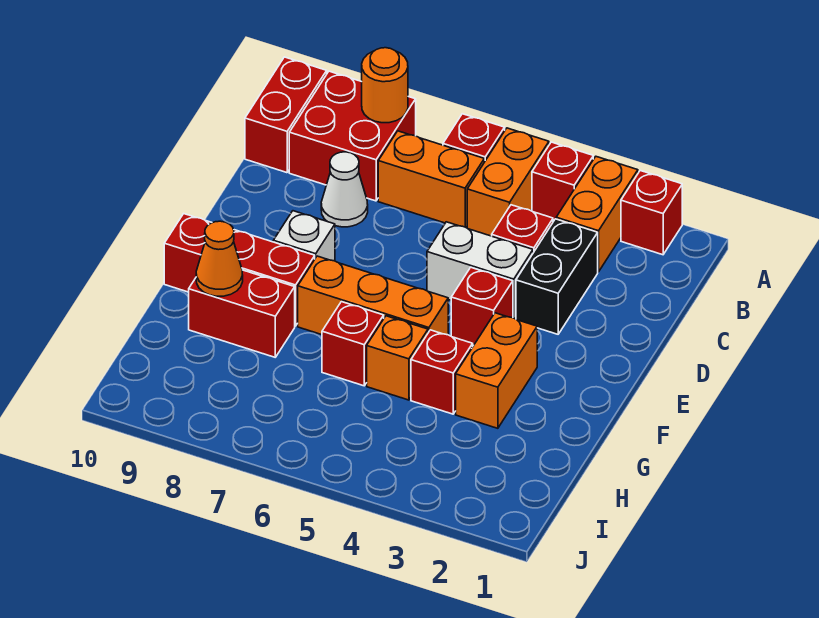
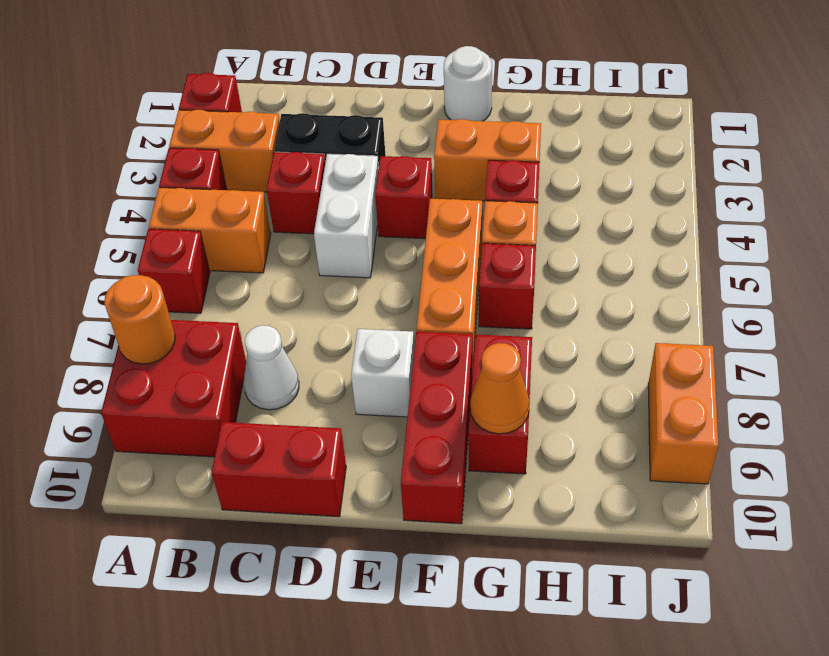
red 1x2 brick [245,57,327,173] -> red 1x2 brick moved to [212,422,346,517]
orange 1x2 brick [378,131,484,227] -> orange 1x2 brick moved to [648,343,719,484]
none -> white 1x1 round brick [444,46,492,121]

